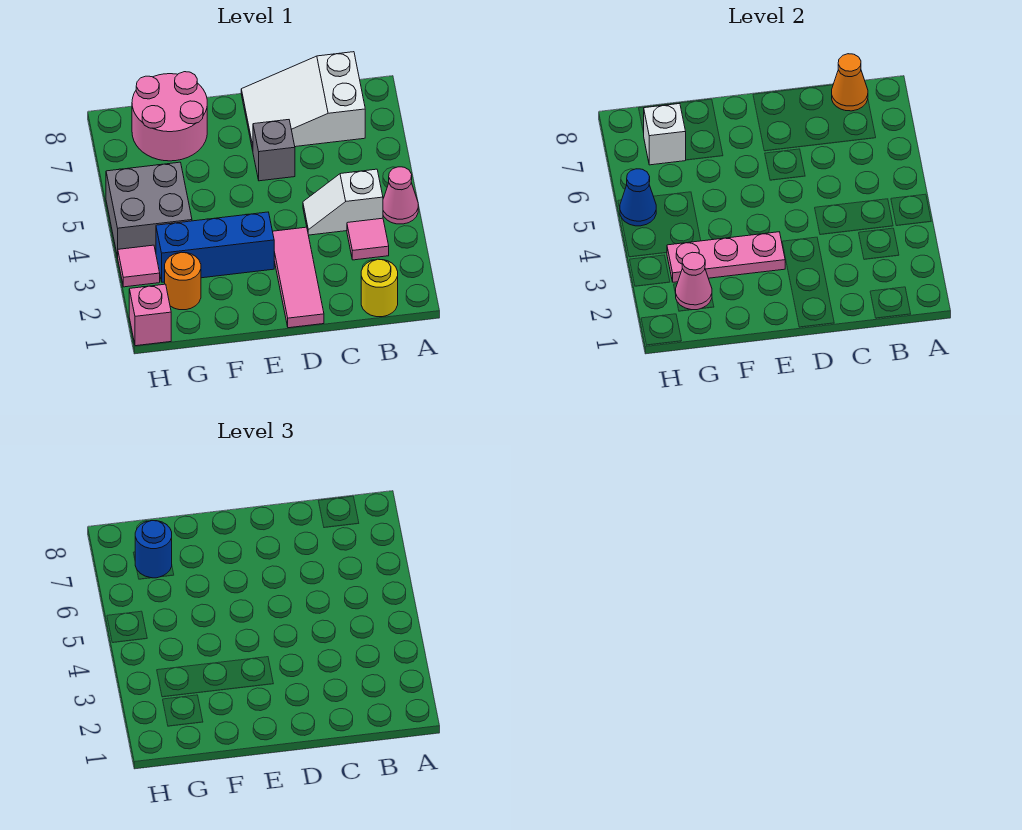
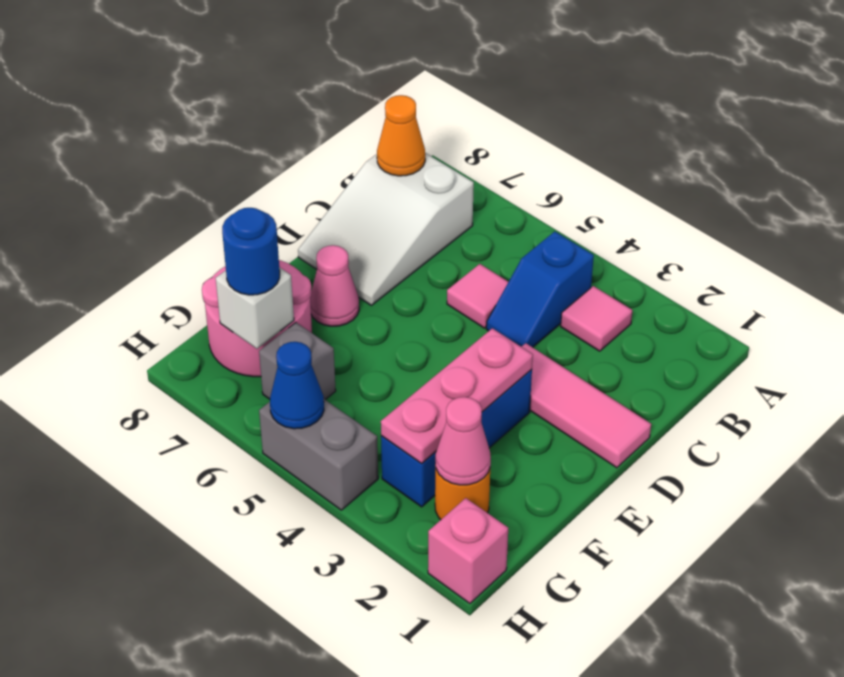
pink 1x1 cone [383,167,418,224] -> pink 1x1 cone moved to [310,245,359,326]
yellow 1x1 round brick [361,259,398,317] -> none
white 1x2 slope [303,169,383,235] -> blue 1x2 slope [486,231,594,347]
grey 1x1 brick [253,120,295,181] -> grey 1x1 brick moved to [259,323,336,400]
grey 2x2 brick [106,162,192,257] -> grey 1x2 brick [259,399,378,510]
pink 1x1 tile [118,245,160,287] -> pink 1x1 tile moved to [447,264,508,328]

